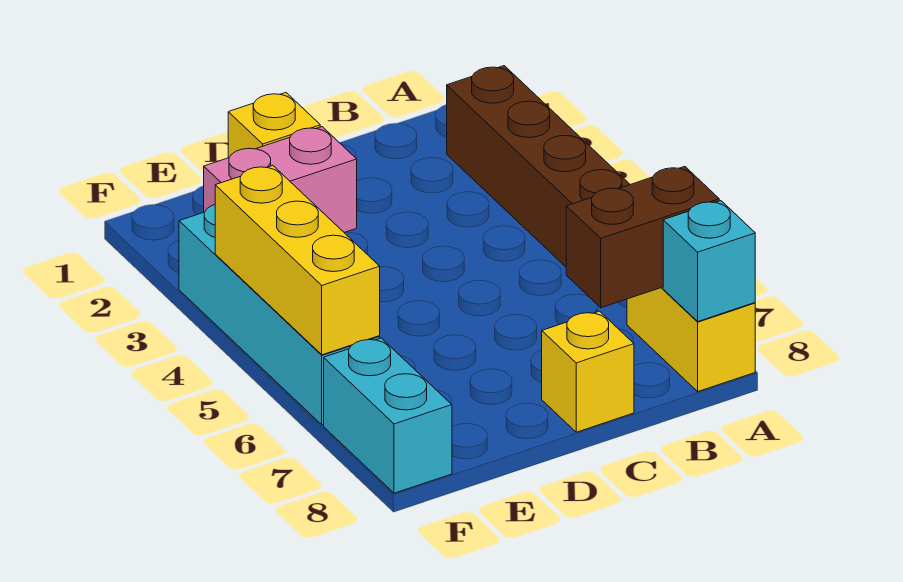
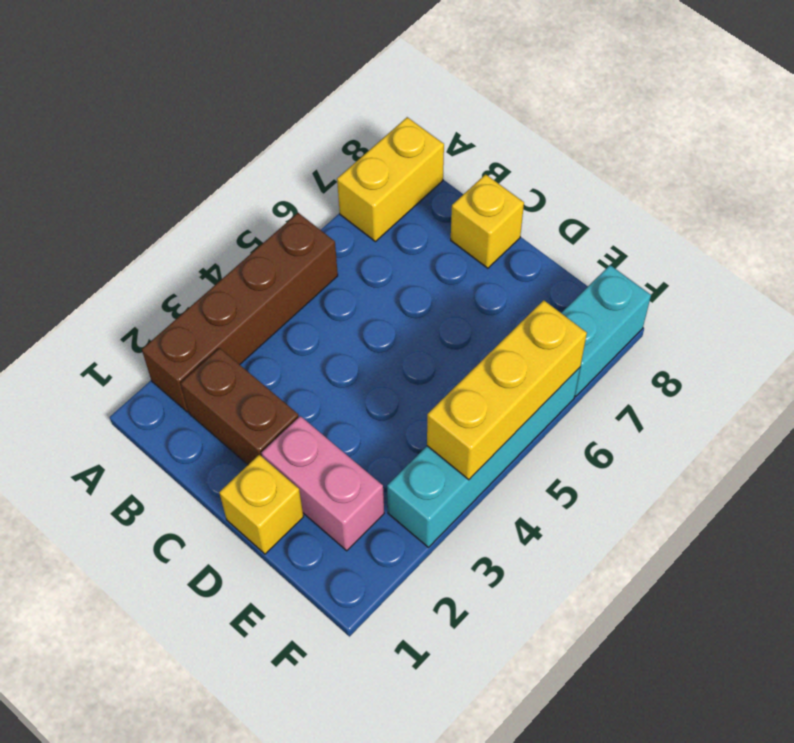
brown 1x2 brick [566,166,719,308] -> brown 1x2 brick moved to [181,348,299,465]
cyan 1x1 brick [663,201,755,321] -> none

